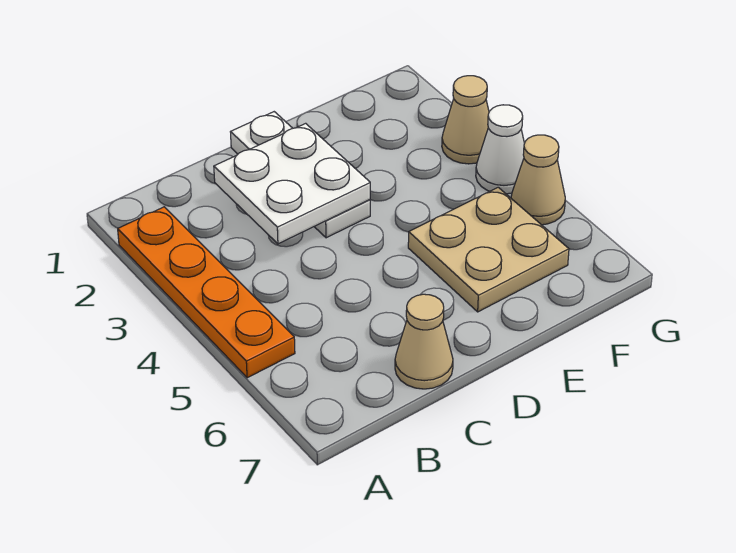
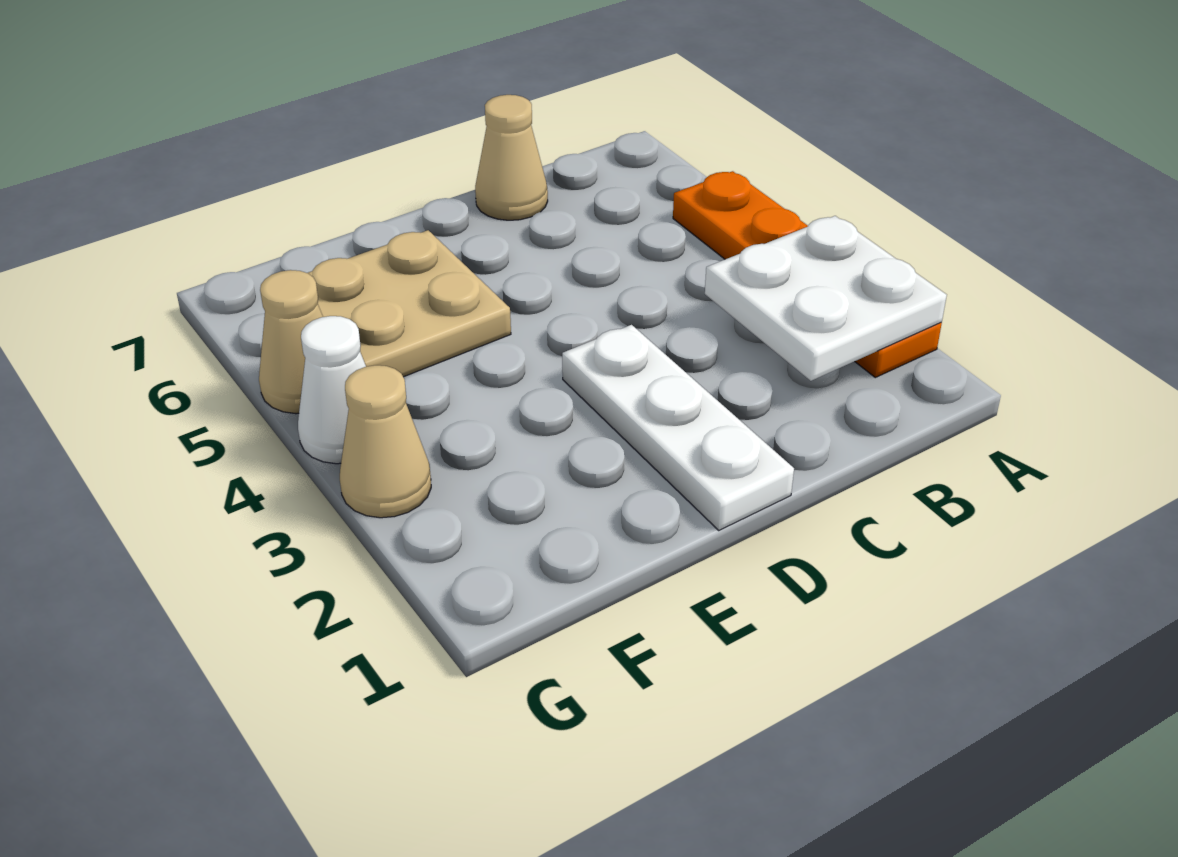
white 2x2 plate [214,123,370,244] -> white 2x2 plate moved to [705,216,947,381]

